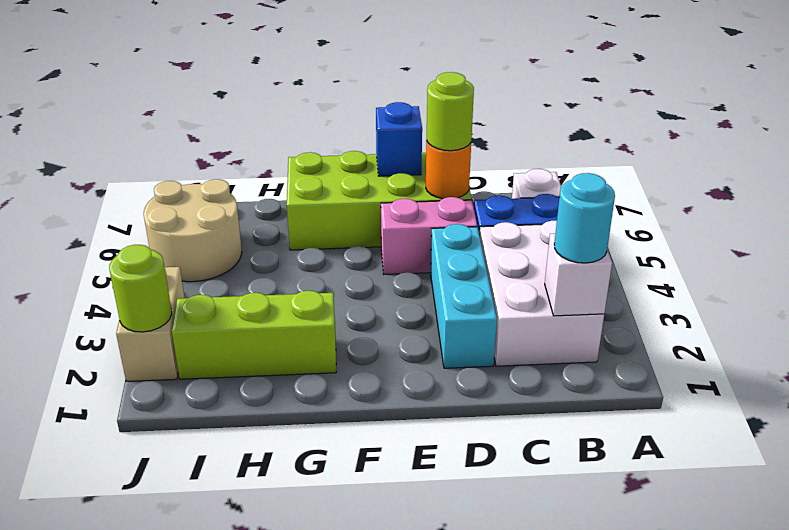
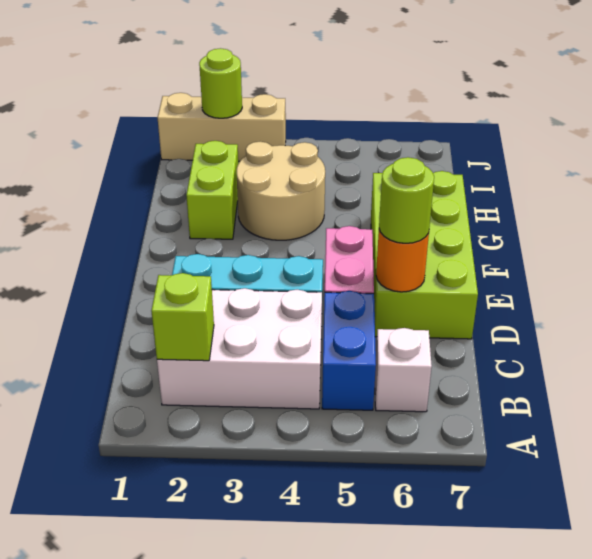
white 1x1 brick [545,233,612,316] -> lime 1x1 brick [151,273,214,361]
cyan 1x1 round brick [554,173,615,263] -> none
blue 1x1 brick [376,102,422,176] -> none
lime 1x3 brick [172,291,336,379] -> lime 1x2 brick [186,141,238,239]
tan 2x2 round brick [144,179,242,282] -> tan 2x2 round brick moved to [237,142,325,240]
tan 1x2 brick [116,267,185,381] -> tan 1x3 brick [158,93,286,161]

